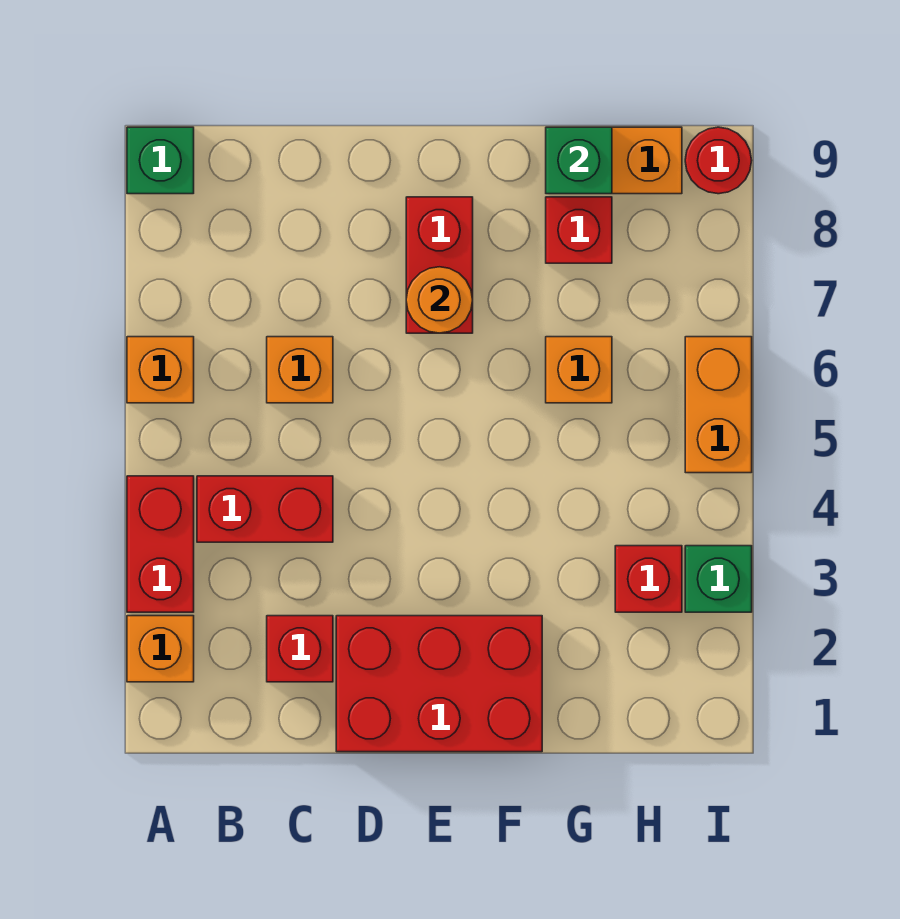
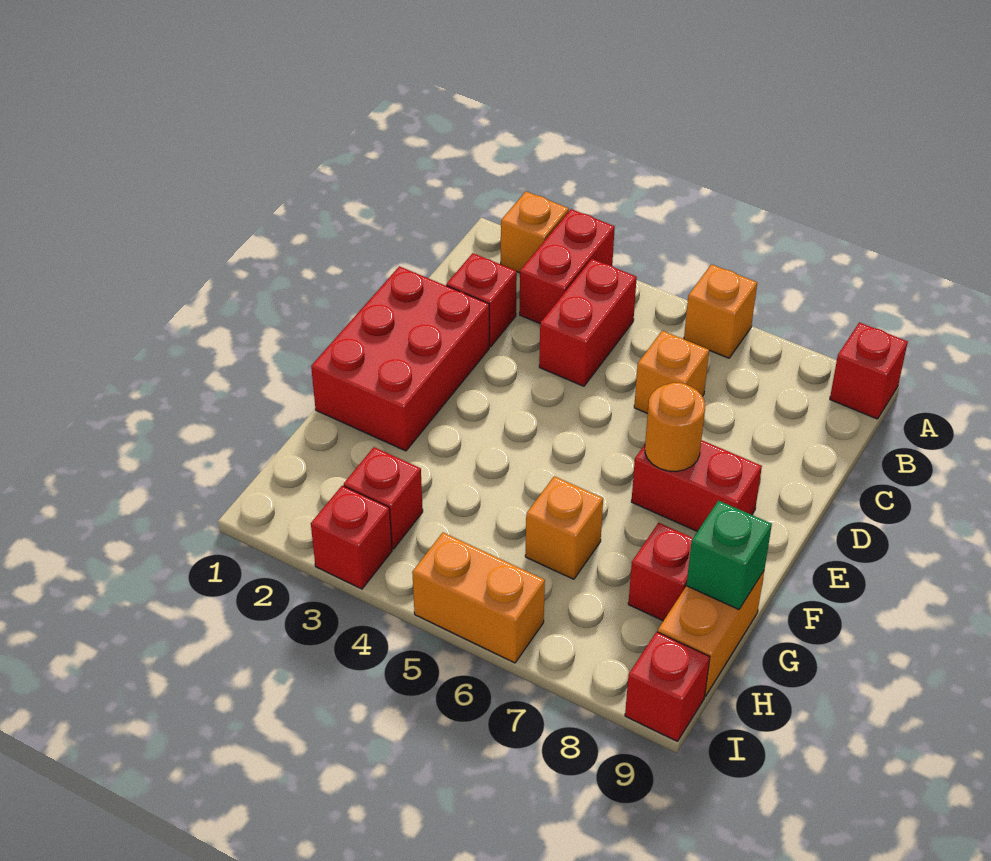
red 1x2 brick [127,476,194,612] -> red 1x2 brick turned to [520,209,615,323]
green 1x1 brick [127,127,194,194] -> red 1x1 brick [830,322,908,419]
green 1x1 brick [685,546,752,612] -> red 1x1 brick [311,486,392,589]
red 1x1 round brick [685,127,752,194] -> red 1x1 brick [625,632,710,741]

